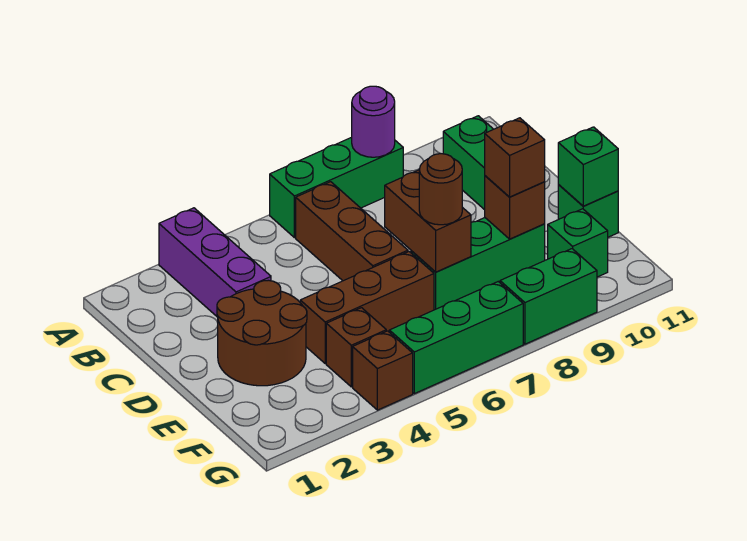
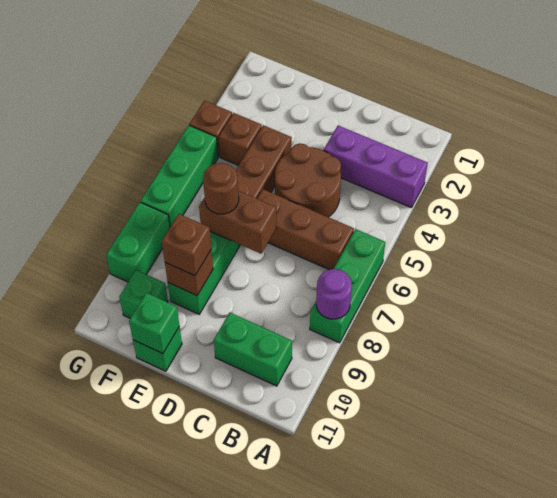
brown 2x2 round brick [217,280,307,386] -> brown 2x2 round brick moved to [275,143,341,217]

